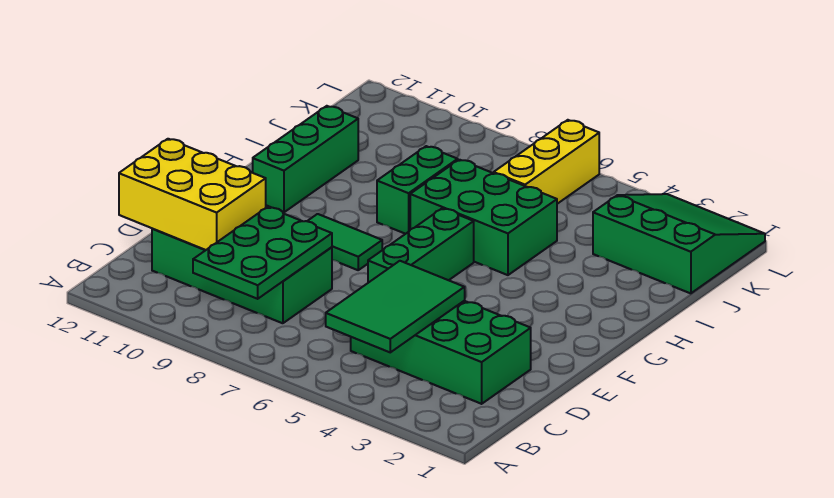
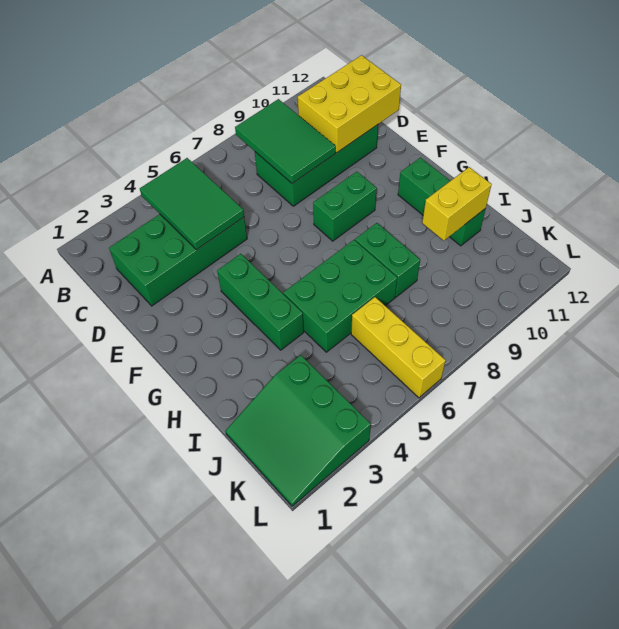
green 2x3 plate [193,207,332,299] -> green 2x3 tile [235,99,336,184]
green 1x3 brick [368,208,474,283] -> green 1x3 brick moved to [217,254,304,350]
green 1x2 tile [308,214,382,270] -> green 1x2 brick [313,172,377,241]
none -> yellow 1x2 brick [422,167,492,241]
green 3x3 slope [593,194,765,293] -> green 3x3 slope turned to [225,355,371,506]

